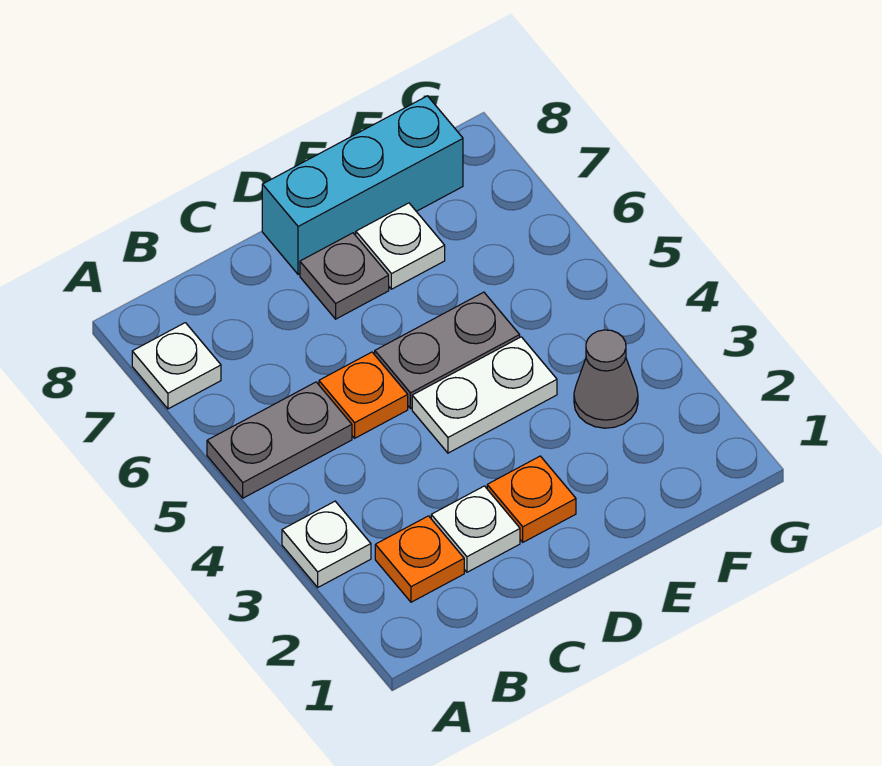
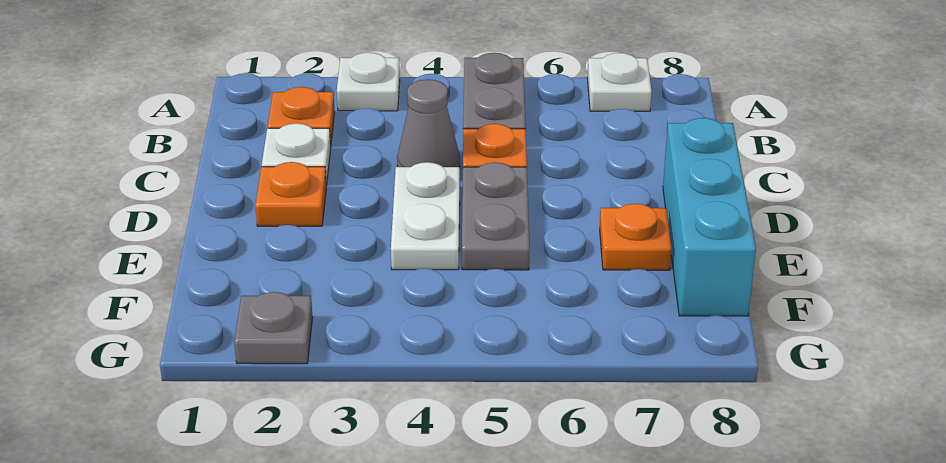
grey 1x1 plate [300,233,389,319] -> grey 1x1 plate moved to [234,292,313,364]
white 1x1 plate [356,203,445,289] -> orange 1x1 plate [600,204,672,270]
grey 1x1 cone [574,330,638,428] -> grey 1x1 cone moved to [397,79,460,167]

